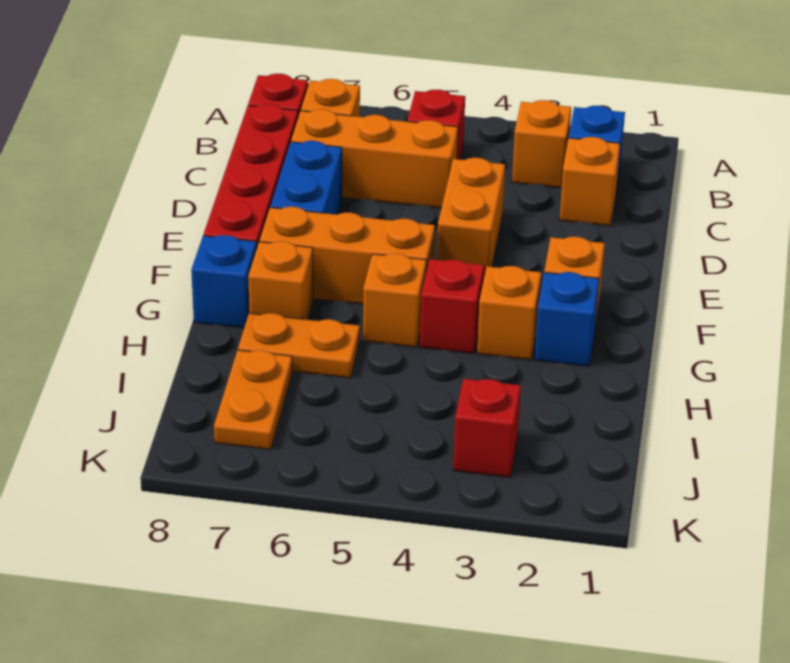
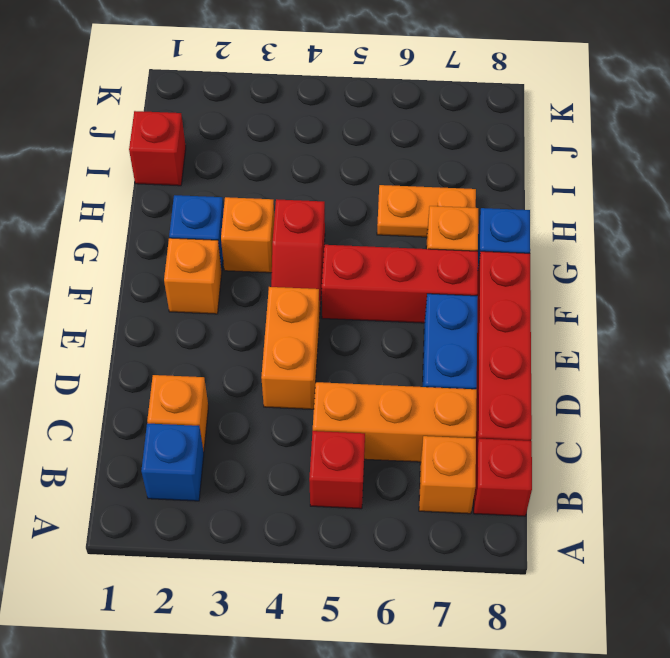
orange 1x1 brick [512,100,571,188] -> none
orange 1x3 brick [260,207,435,304] -> red 1x3 brick [322,245,478,323]
orange 1x1 brick [363,254,427,347] -> none
orange 1x2 plate [214,350,293,450] -> none
red 1x1 brick [453,379,521,477] -> red 1x1 brick moved to [129,111,186,186]

